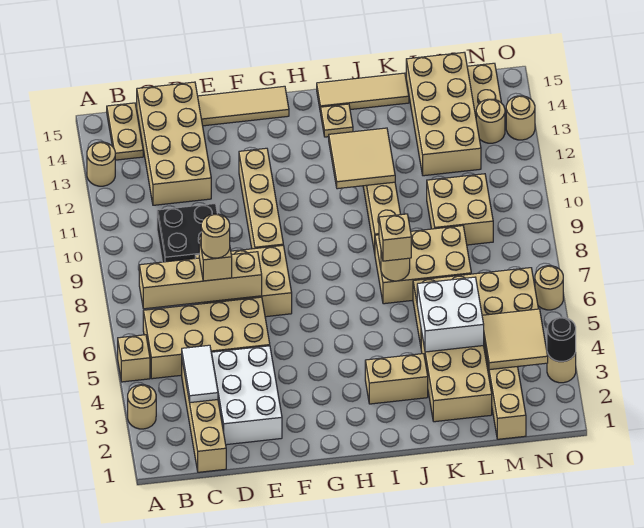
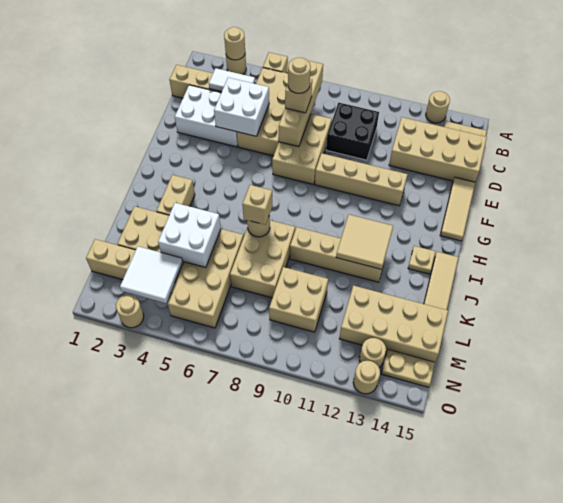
none -> white 2x2 brick [214,78,269,136]
tan 2x2 tile [482,309,548,370] -> white 2x2 tile [120,247,183,303]
black 1x1 round brick [547,317,576,361] -> none
tan 1x1 round brick [535,266,563,310] -> tan 1x1 round brick moved to [224,27,245,60]

